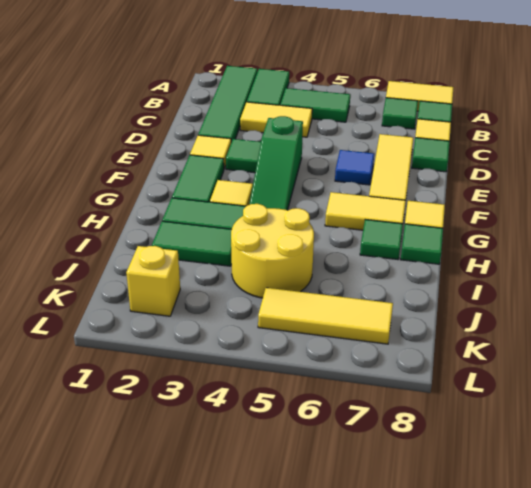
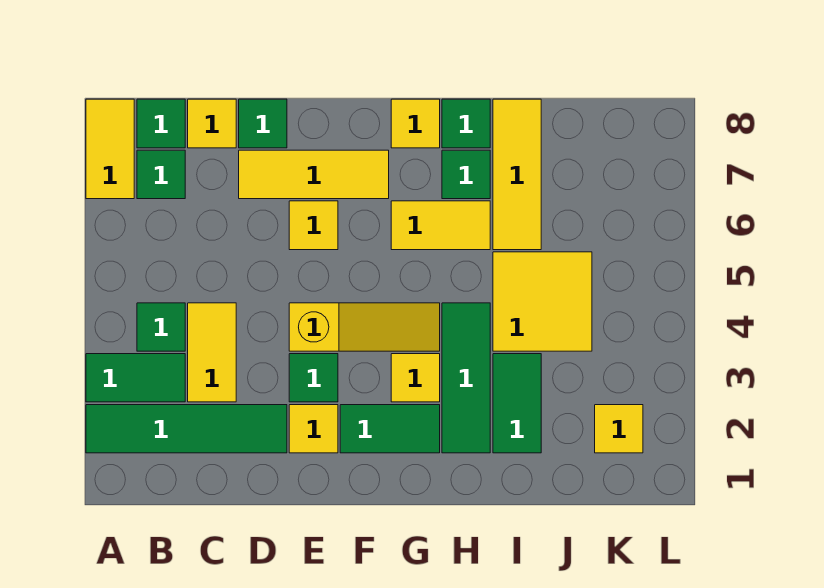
green 1x2 tile [280,88,350,122] -> green 1x1 tile [137,303,185,351]
green 1x3 slope [249,116,303,210] -> yellow 1x3 slope [289,303,440,351]
blue 1x1 tile [335,150,374,185] -> yellow 1x1 tile [289,201,338,250]
yellow 1x2 tile [325,192,406,230] -> yellow 1x2 tile turned to [391,201,490,250]
yellow 2x2 round brick [231,204,314,298] -> yellow 2x2 tile [493,252,592,351]
yellow 1x1 brick [126,246,180,316] -> yellow 1x1 tile [595,405,643,453]
yellow 1x3 tile [258,288,393,344] -> yellow 1x3 tile moved to [493,99,541,250]

